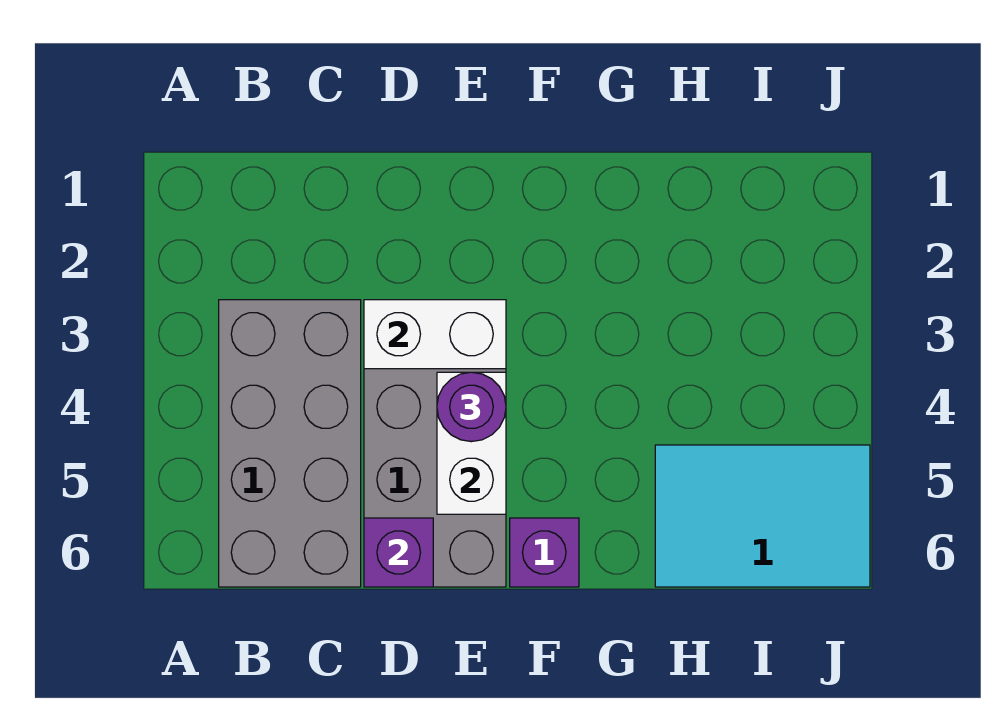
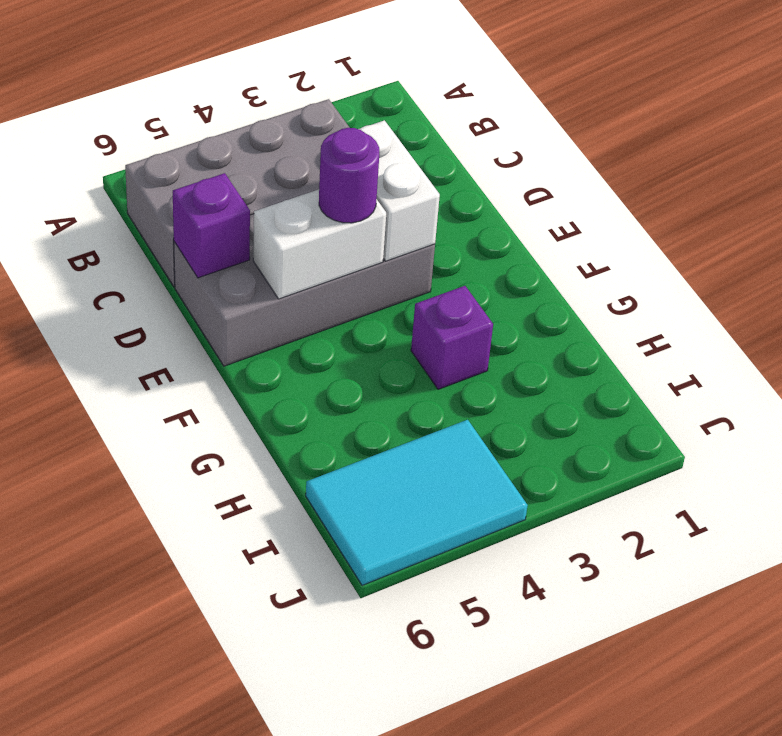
purple 1x1 brick [510,518,579,587] -> purple 1x1 brick moved to [411,286,493,389]
cyan 2x3 tile [655,445,870,587] -> cyan 2x3 tile turned to [306,420,528,586]

